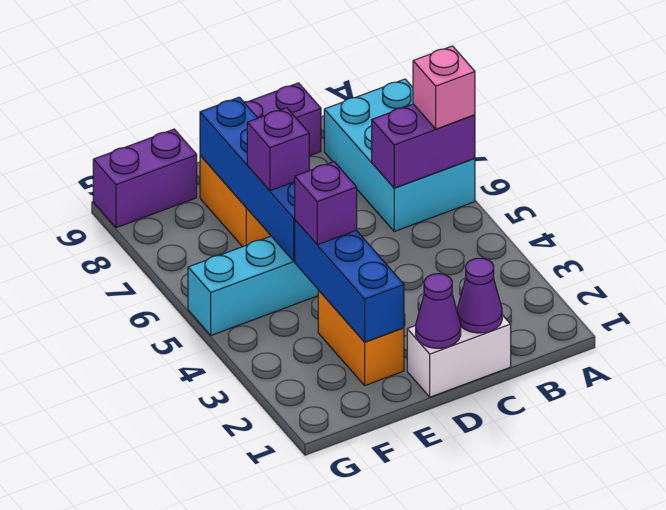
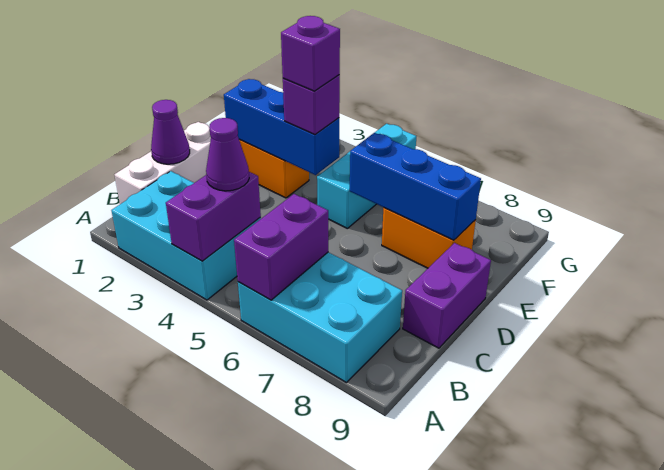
none -> cyan 2x3 brick [111,171,261,300]
pink 1x1 brick [413,46,475,129] -> none
white 1x2 brick [407,315,511,397] -> white 1x3 brick [115,122,211,204]
purple 1x1 cone [416,274,461,348] -> purple 1x1 cone moved to [206,118,249,191]
blue 1x4 brick [200,97,295,261] -> blue 1x3 brick [350,133,481,240]
purple 1x1 brick [247,108,309,191] -> purple 1x1 brick moved to [281,16,340,91]
purple 1x2 brick [93,129,197,228] -> purple 1x2 brick moved to [166,172,261,261]

